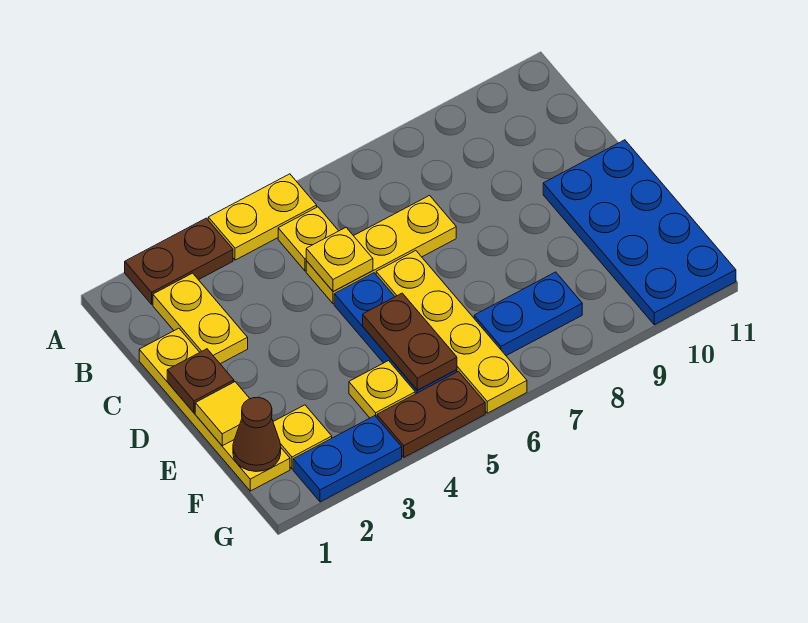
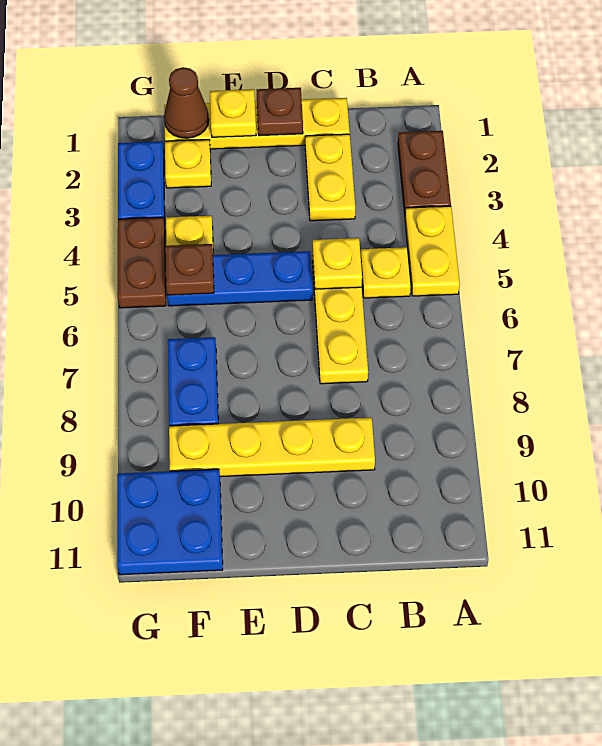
yellow 1x2 plate [153,273,248,364] -> yellow 1x2 plate turned to [305,134,355,221]
yellow 1x4 plate [376,251,527,413] -> yellow 1x4 plate moved to [169,418,375,477]
blue 2x4 plate [543,140,736,325] -> blue 2x2 plate [117,469,223,575]
yellow 1x1 tile [195,382,250,446] -> yellow 1x1 plate [210,89,256,137]
brown 1x2 plate [363,293,457,390] -> brown 1x1 plate [165,244,214,295]

